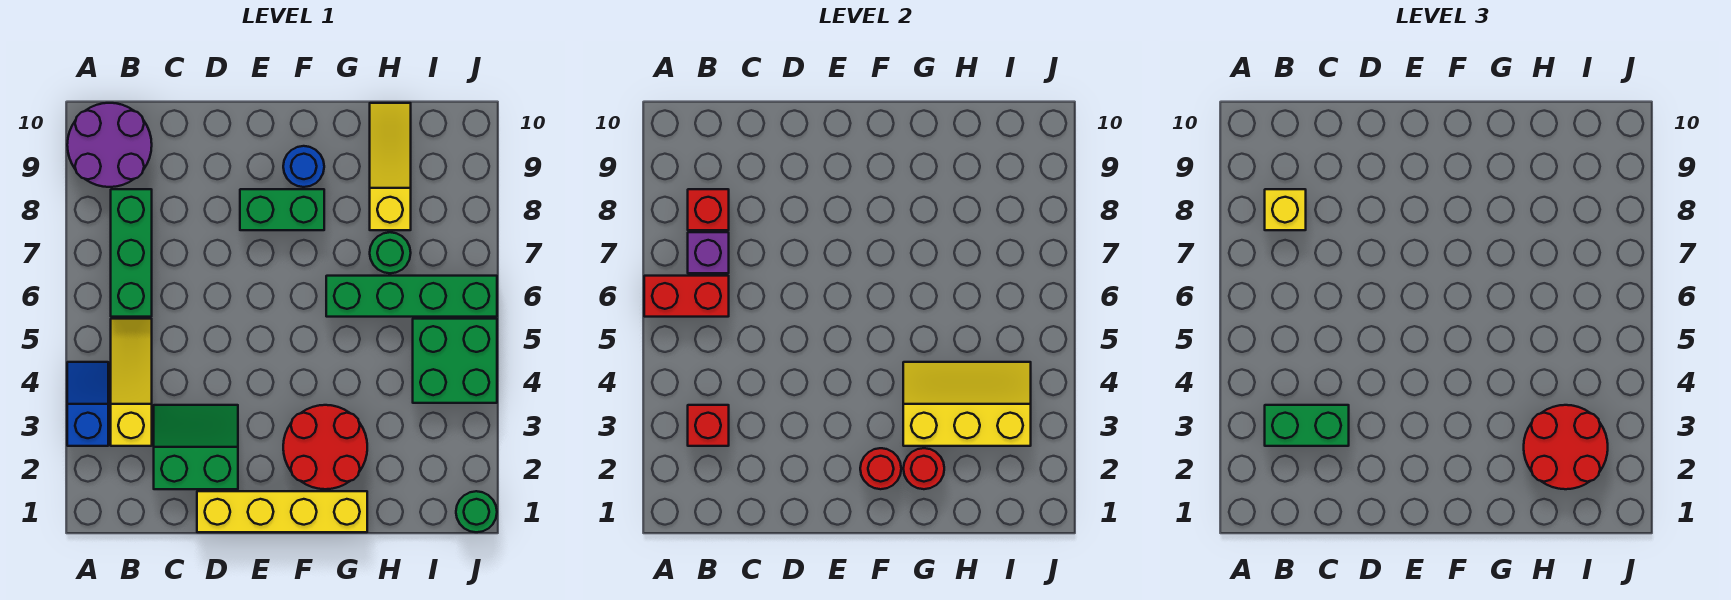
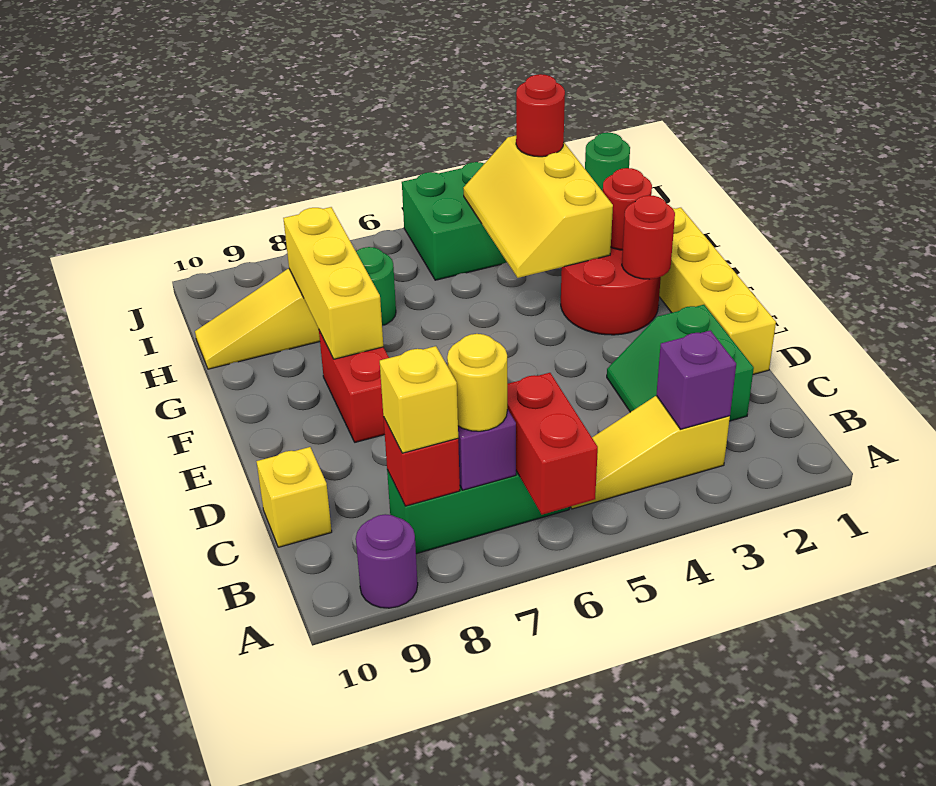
blue 1x2 slope [67,362,108,446] -> none
purple 2x2 round brick [67,103,152,187] -> purple 1x1 round brick [356,514,418,608]
red 1x1 brick [688,405,729,446] -> purple 1x1 brick [656,330,736,429]
green 1x2 brick [1265,405,1349,446] -> none
none -> yellow 1x1 round brick [447,334,507,431]
none -> yellow 1x1 brick [256,447,332,547]
green 1x2 brick [240,189,324,230] -> red 1x2 brick [319,331,389,442]
none -> yellow 1x3 brick [283,207,383,359]
blue 1x1 round brick [283,146,324,187] -> none
green 1x4 brick [326,276,497,317] -> none
red 2x2 round brick [1524,405,1608,489] -> red 1x1 round brick [516,74,565,157]

